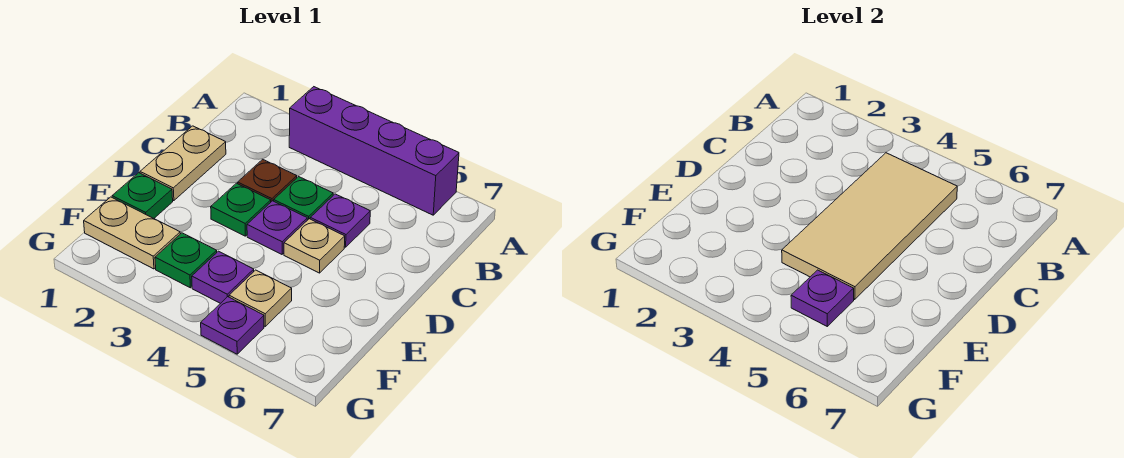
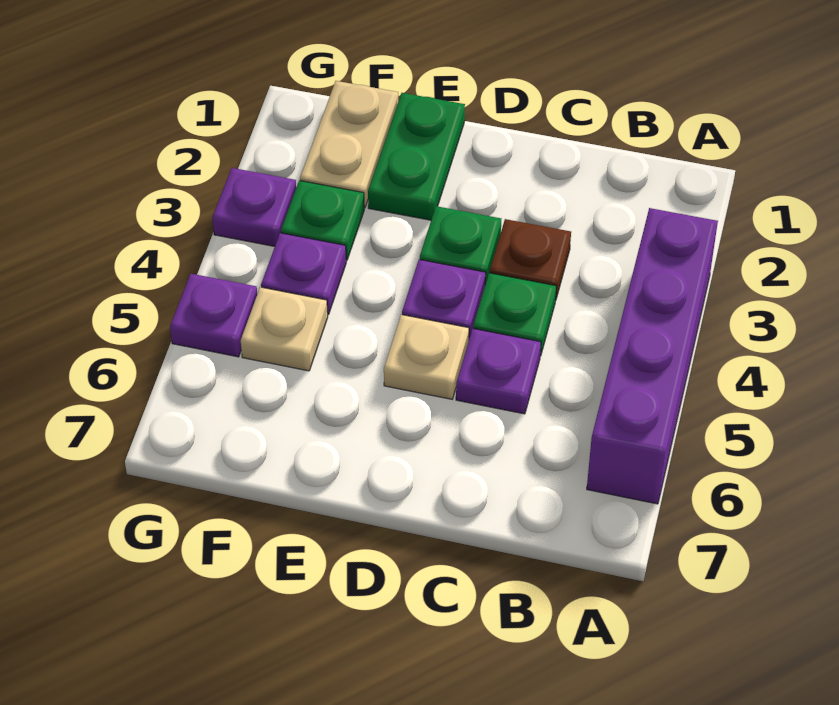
tan 2x4 tile [782,153,957,299] -> none
tan 1x2 plate [140,126,226,201] -> none
green 1x1 plate [112,173,173,218] -> green 1x2 plate [368,93,465,220]
purple 1x1 plate [791,270,854,326] -> purple 1x1 plate moved to [212,168,296,246]

